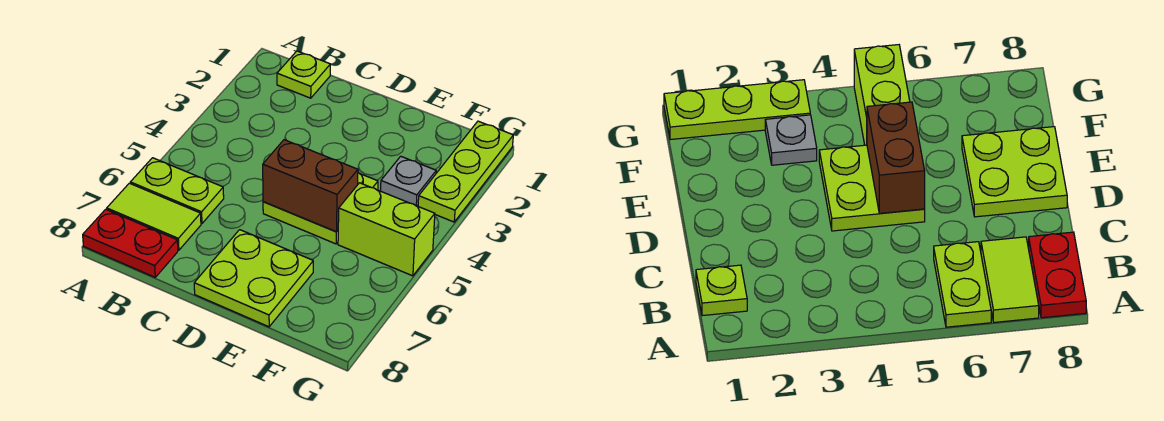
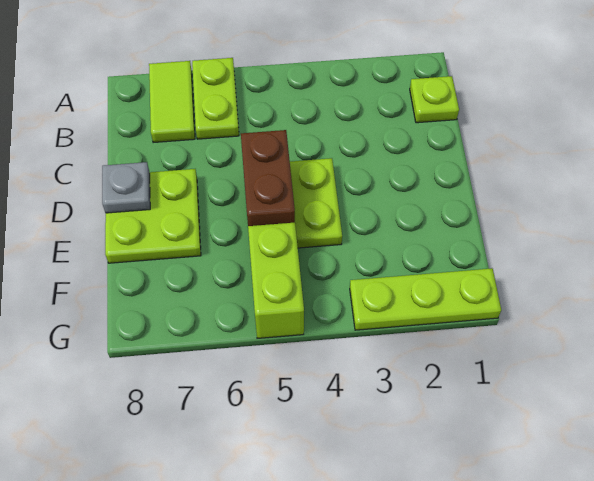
red 1x2 plate [83,209,178,277] -> none
grey 1x1 plate [381,156,436,206] -> grey 1x1 plate moved to [102,162,150,213]

